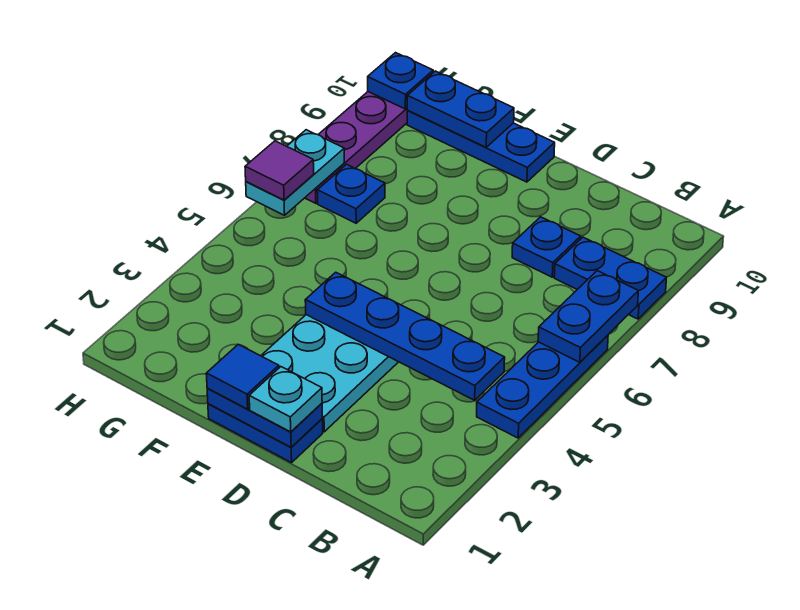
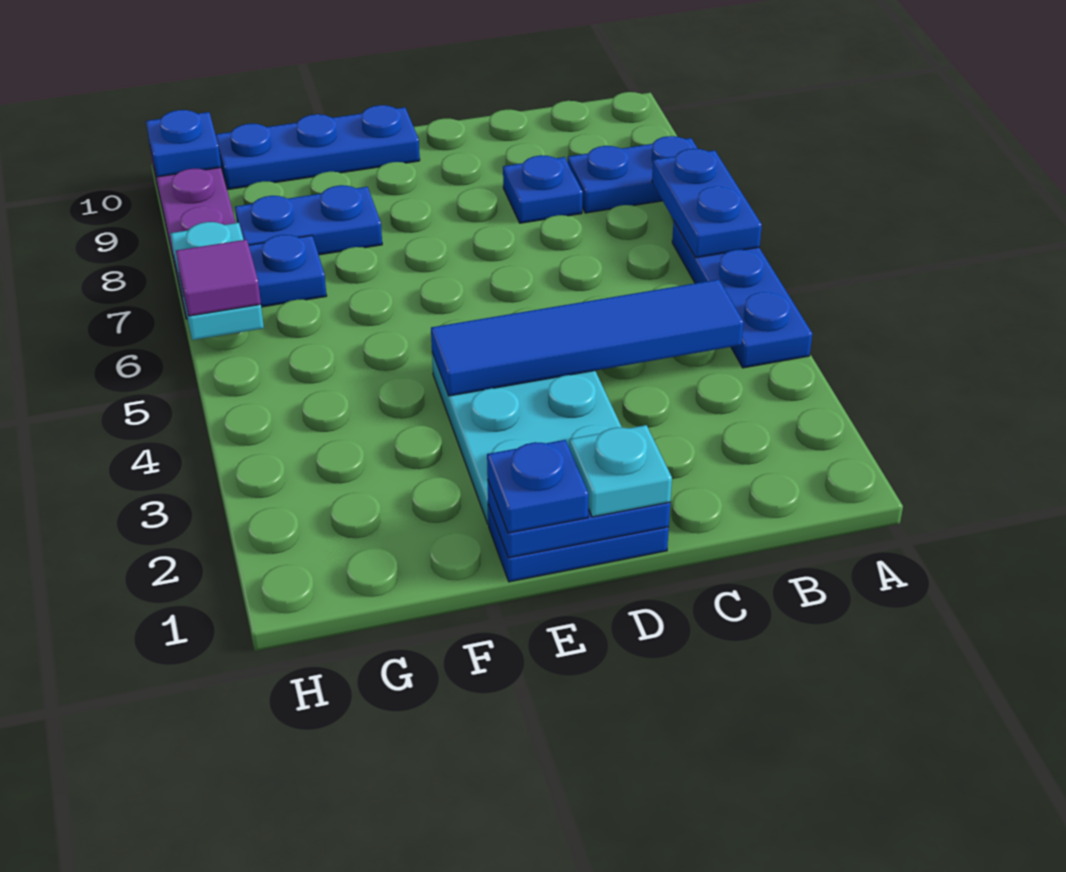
blue 1x4 plate [305,272,505,400] -> blue 1x4 tile [431,280,744,396]
blue 1x1 tile [206,344,279,409] -> blue 1x1 plate [487,440,589,533]
blue 1x2 plate [407,71,514,147] -> blue 1x2 plate moved to [235,185,382,255]

